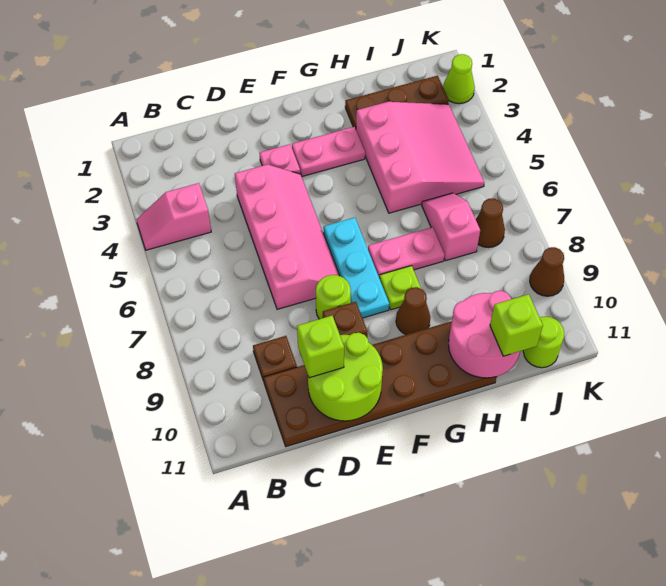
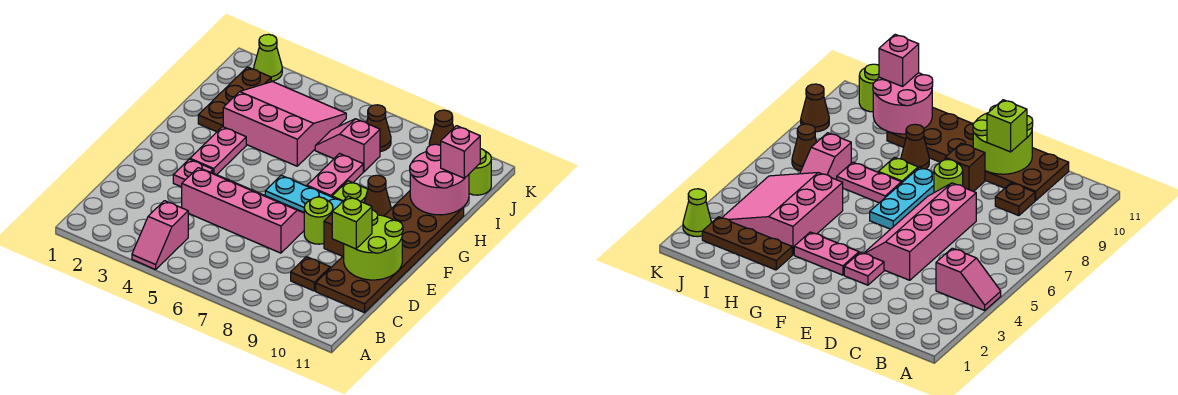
lime 1x1 brick [490,294,543,356] -> pink 1x1 brick [441,126,480,178]

